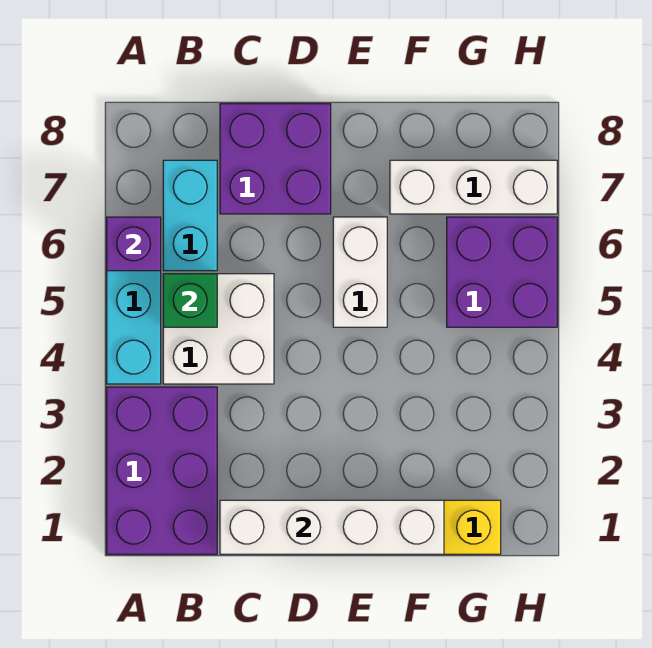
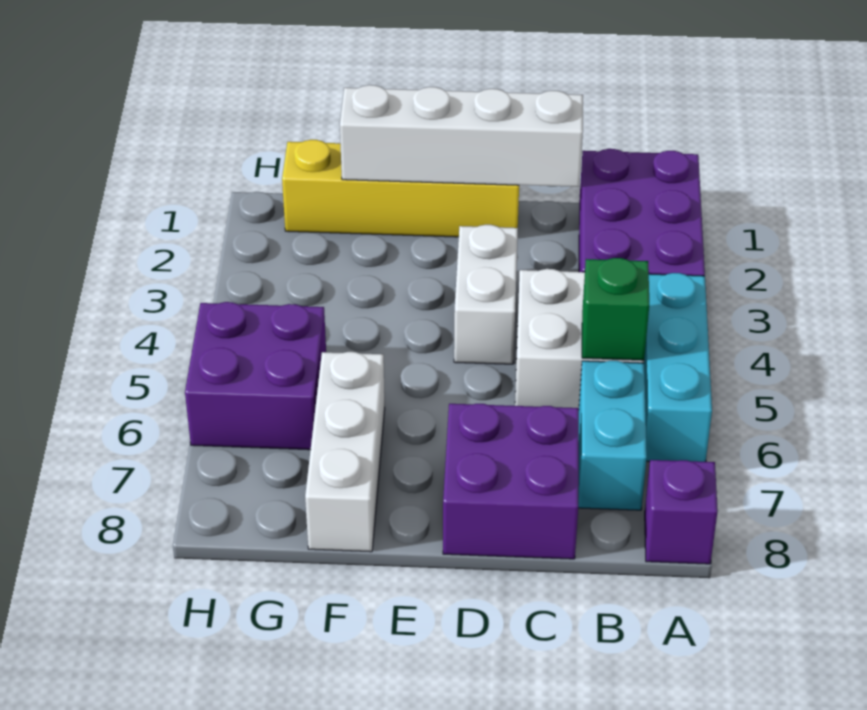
purple 1x1 brick [107,217,161,271] -> purple 1x1 brick moved to [645,460,718,564]
white 1x2 brick [333,217,387,327] -> white 1x2 brick moved to [454,225,518,364]
white 1x3 brick [390,160,557,214] -> white 1x3 brick turned to [305,352,385,552]

